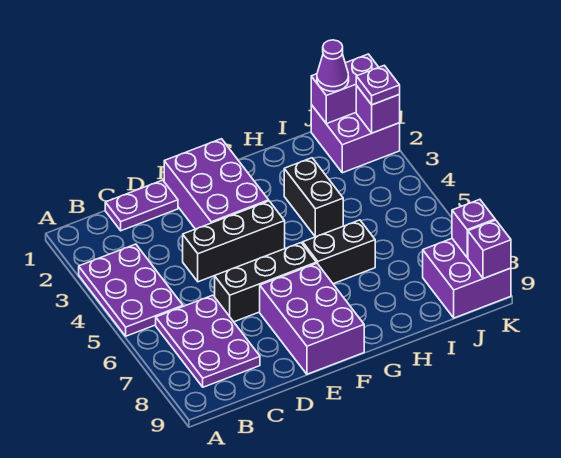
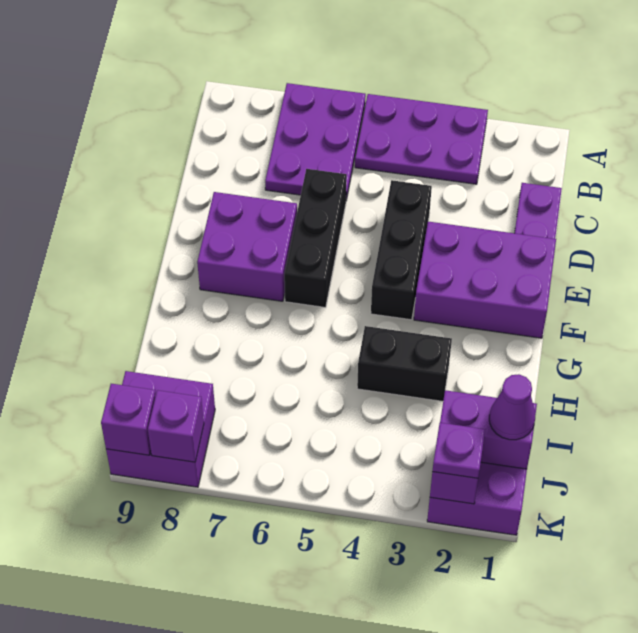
purple 2x3 plate [156,295,260,387] -> purple 2x3 plate turned to [265,83,366,200]
purple 2x3 brick [260,263,364,374] -> purple 2x2 brick [197,192,297,301]
black 1x2 brick [302,220,375,284] -> none
purple 1x2 brick [311,54,379,124] -> purple 1x2 brick turned to [440,390,537,469]

